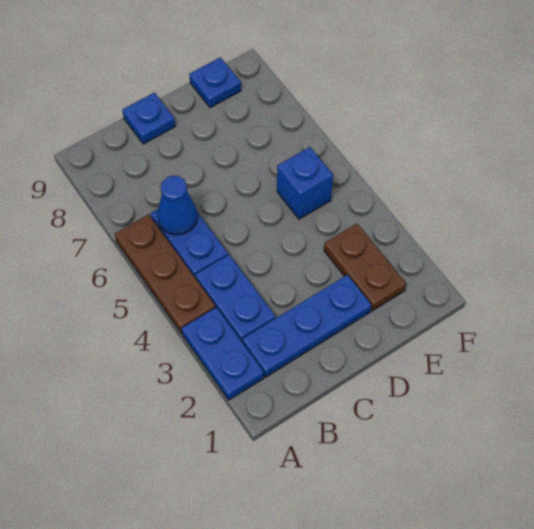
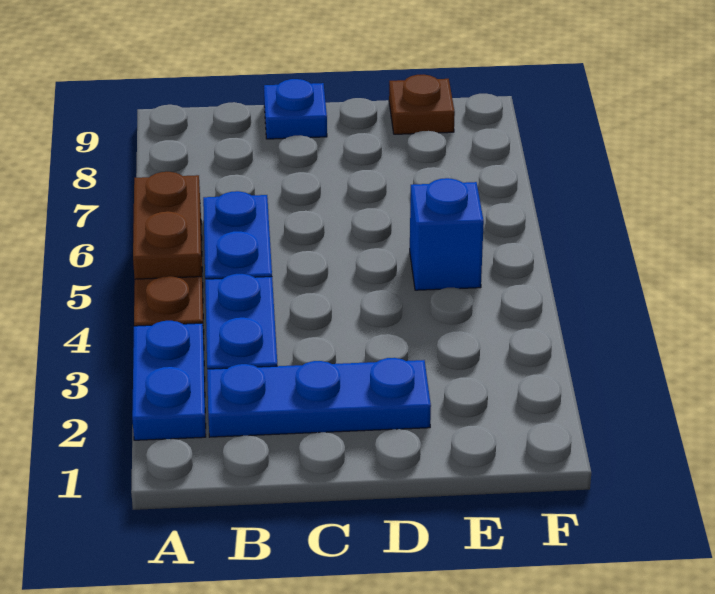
blue 1x1 cone [157,176,197,235] -> none
brown 1x2 plate [324,224,406,311] -> brown 1x2 plate moved to [133,172,202,279]
blue 1x1 plate [189,57,241,108] -> brown 1x1 plate [389,75,455,134]

